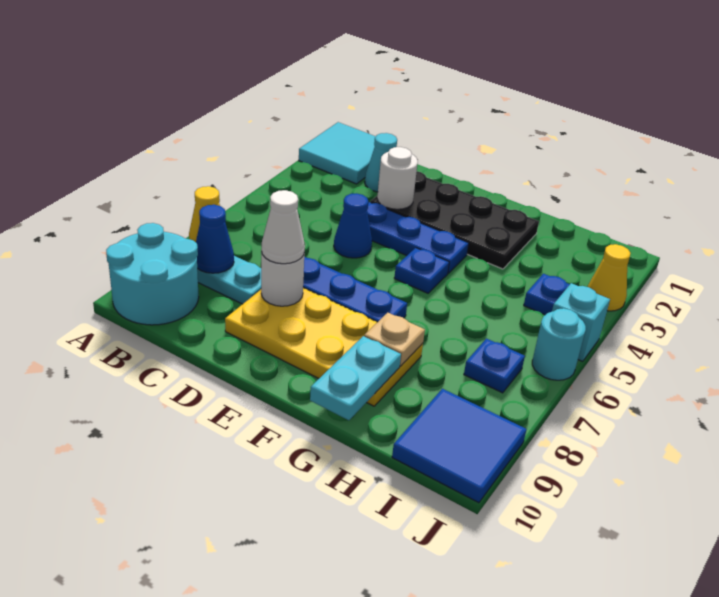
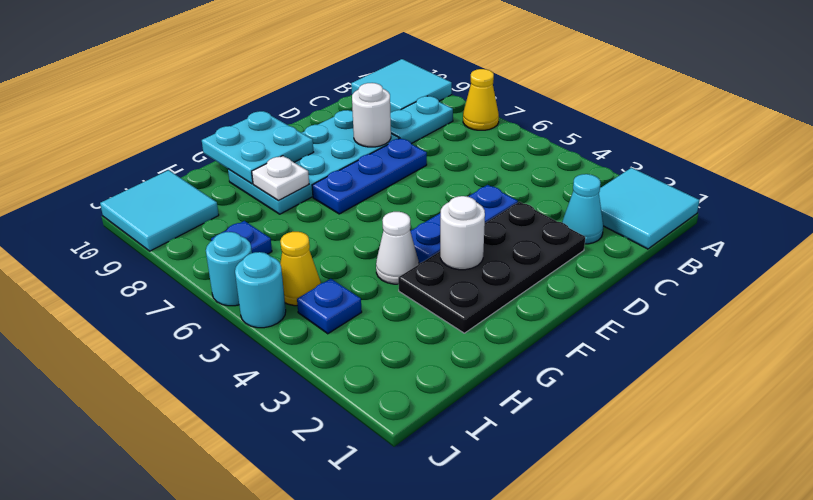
cyan 2x2 round brick [106,223,199,325] -> cyan 2x2 tile [351,59,452,113]
blue 1x1 cone [196,205,234,273] -> none
white 1x1 round brick [377,147,418,209] -> white 1x1 round brick moved to [440,196,485,270]
blue 1x1 cone [334,193,372,258] -> none
yellow 2x4 plate [225,288,423,406] -> cyan 2x4 plate [228,110,399,214]
white 1x1 cone [261,190,305,264] -> white 1x1 cone moved to [376,212,419,284]
blue 1x1 plate [394,248,449,293] -> none
tan 1x1 plate [364,313,425,366] -> white 1x1 plate [252,156,309,200]
cyan 1x2 plate [310,336,401,420] -> cyan 2x2 plate [202,111,314,184]
blue 2x2 tile [392,389,526,503] -> cyan 2x2 tile [100,170,219,251]
yellow 1x1 cone [588,244,631,311] -> yellow 1x1 cone moved to [280,232,321,306]
cyan 1x1 brick [552,283,610,361] -> cyan 1x1 round brick [235,252,286,328]

